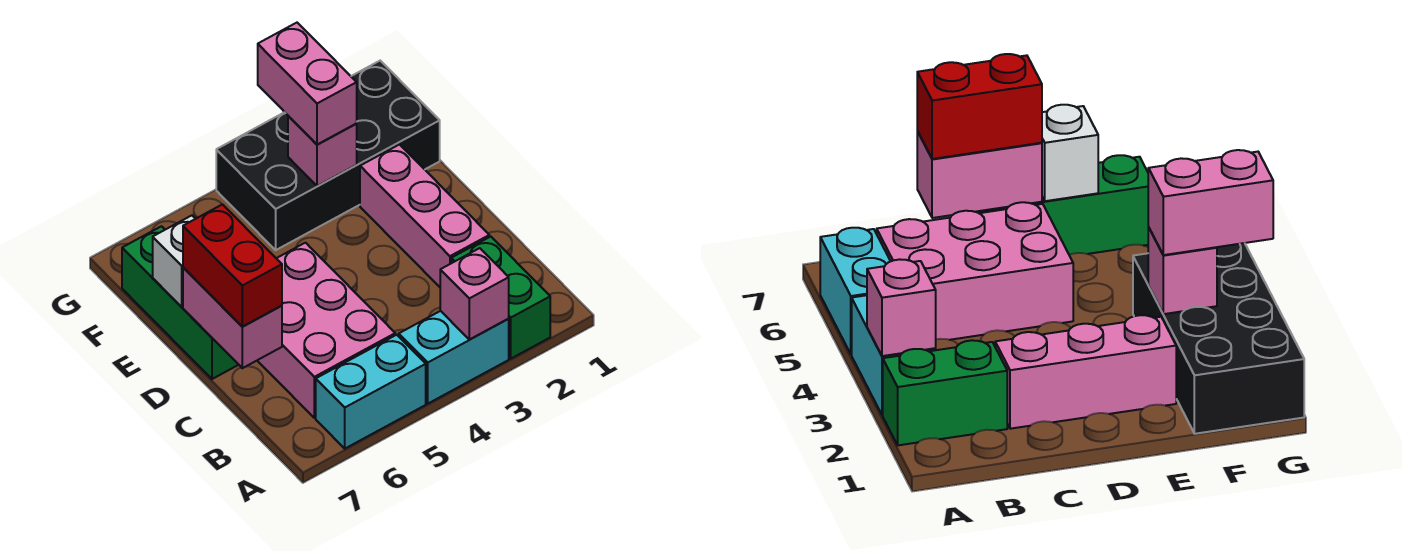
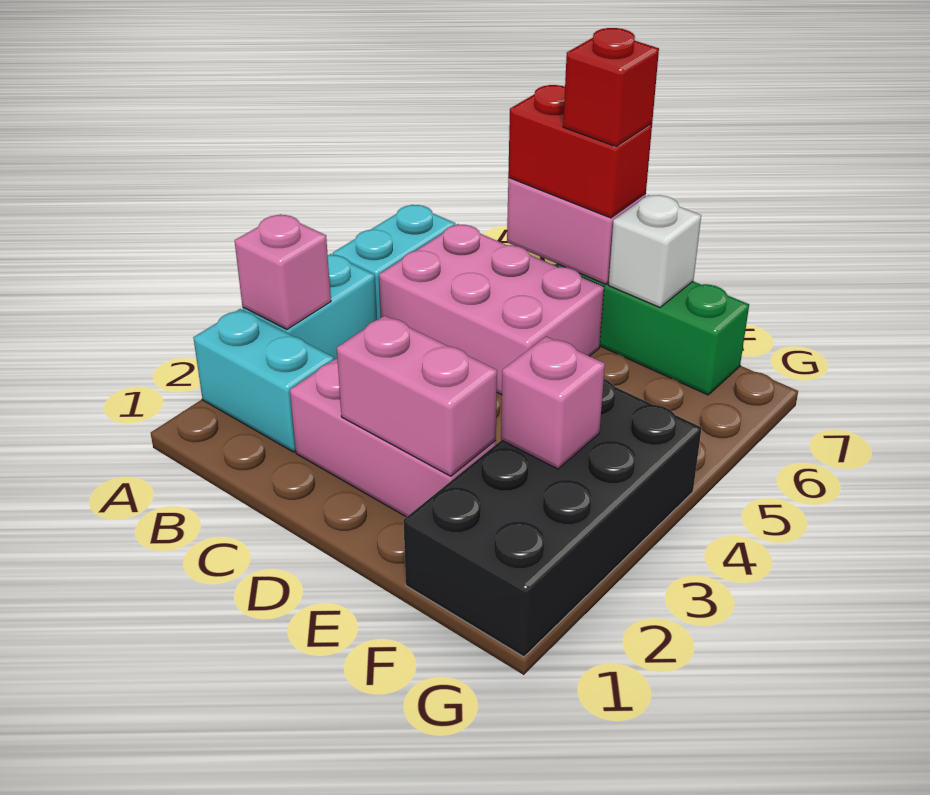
green 1x2 brick [451,237,550,359] -> cyan 1x2 brick [193,309,334,452]
none -> red 1x1 brick [563,28,659,146]
pink 1x2 brick [258,23,357,145] -> pink 1x2 brick moved to [337,316,497,476]

